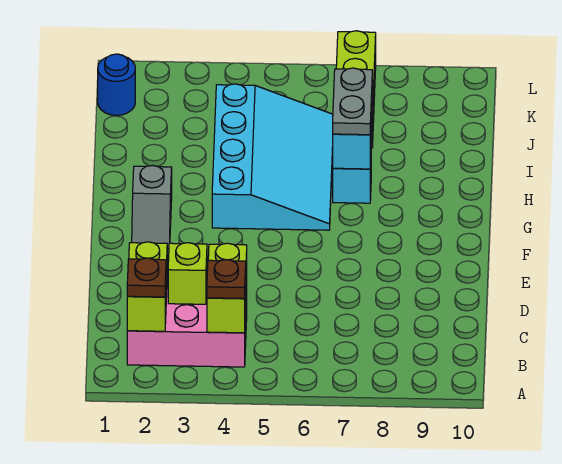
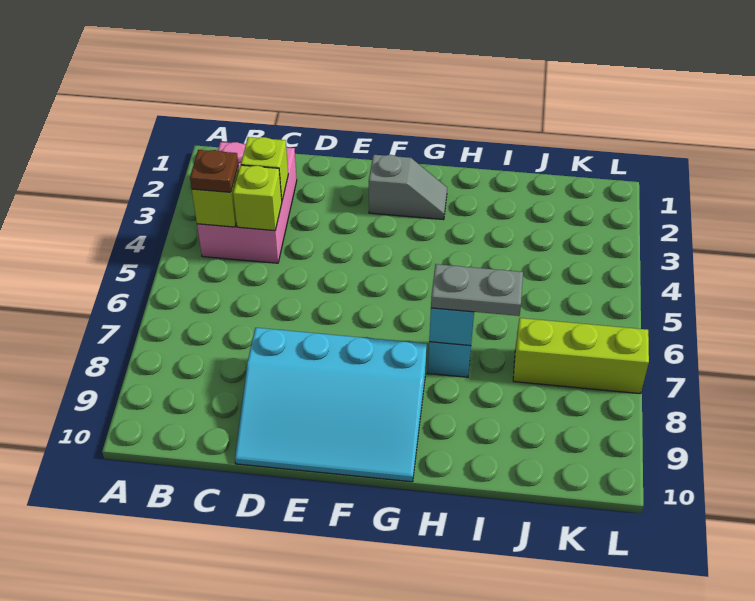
lime 1x2 brick [127,242,167,331] -> none
brown 1x1 plate [127,258,166,297] -> none
grey 1x2 slope [132,165,172,255] -> grey 1x2 slope turned to [369,155,447,220]
cyan 3x4 slope [212,84,333,230] -> cyan 3x4 slope moved to [235,328,427,482]
blue 1x1 round brick [98,54,135,115] -> none

